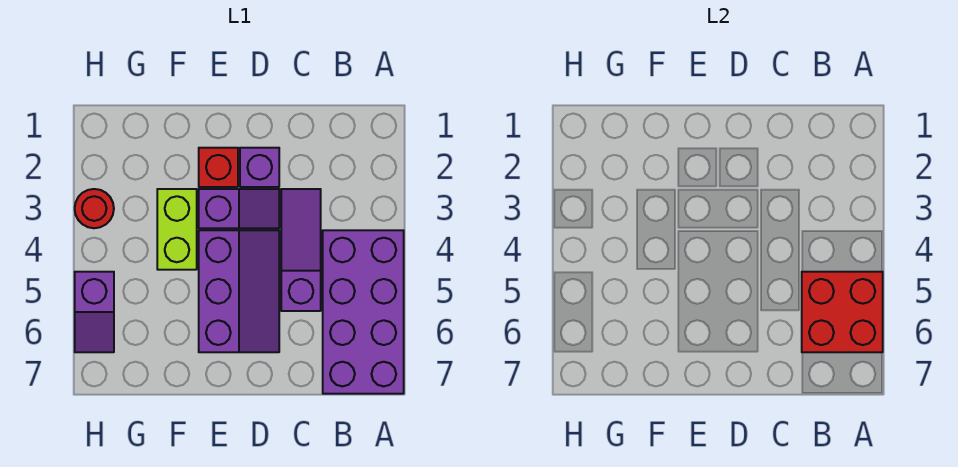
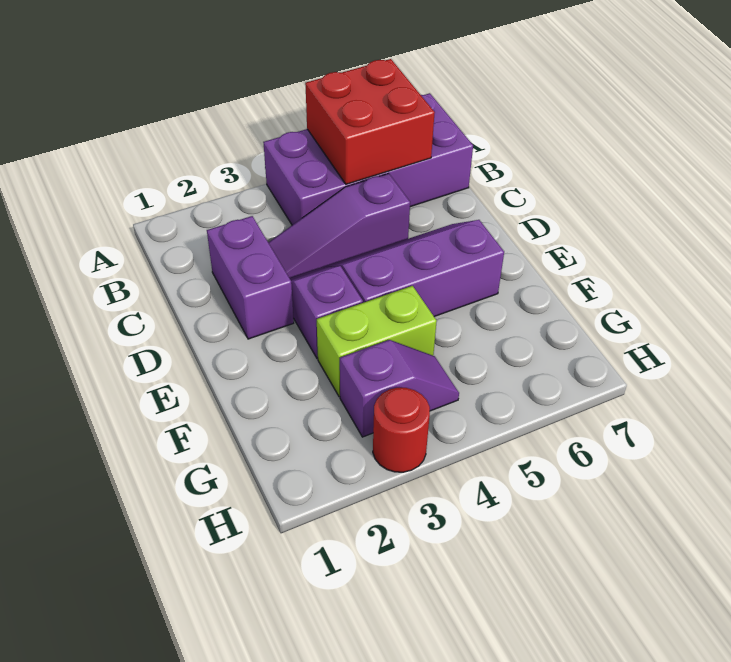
purple 1x1 brick [240,148,279,187] -> purple 1x2 brick [207,216,294,339]
red 1x1 brick [199,148,238,187] -> none
purple 1x2 slope [75,272,114,352] -> purple 1x2 slope moved to [340,340,459,437]

